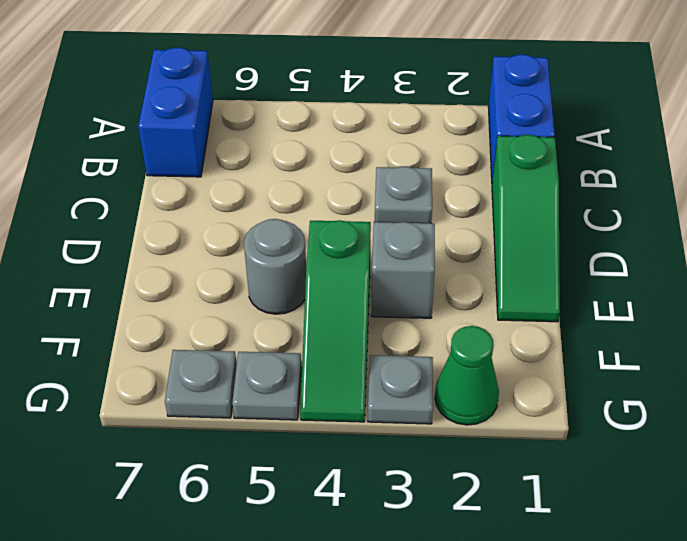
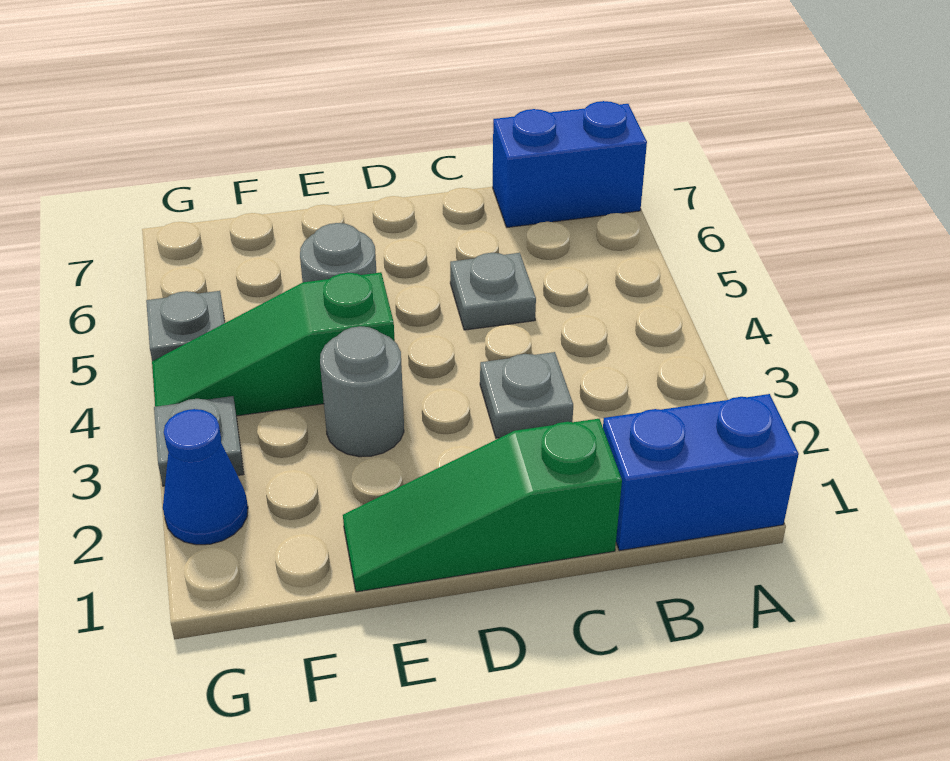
grey 1x1 brick [371,222,435,318] -> grey 1x1 round brick [320,326,404,457]
green 1x1 cone [435,326,499,425] -> blue 1x1 cone [163,409,248,545]
grey 1x1 plate [165,350,237,418] -> grey 1x1 plate moved to [450,253,536,330]

